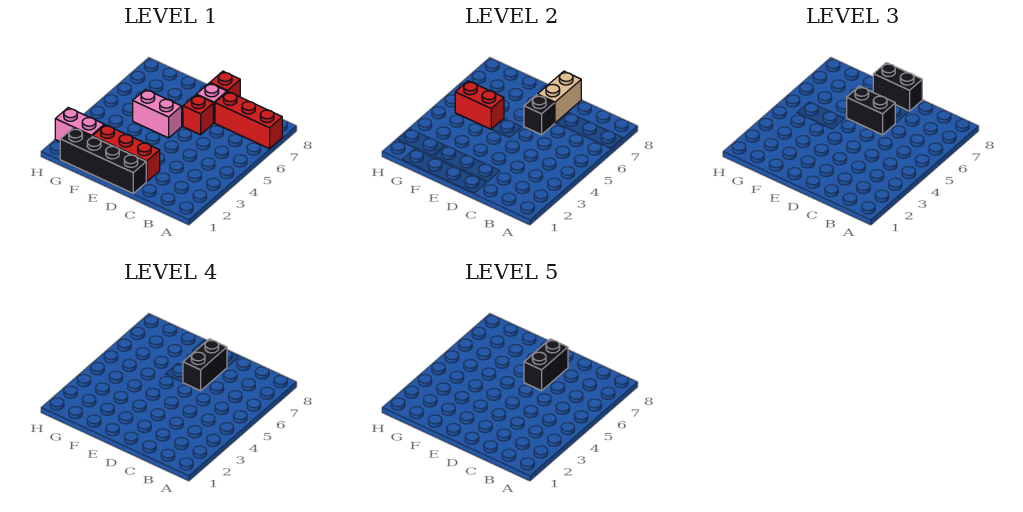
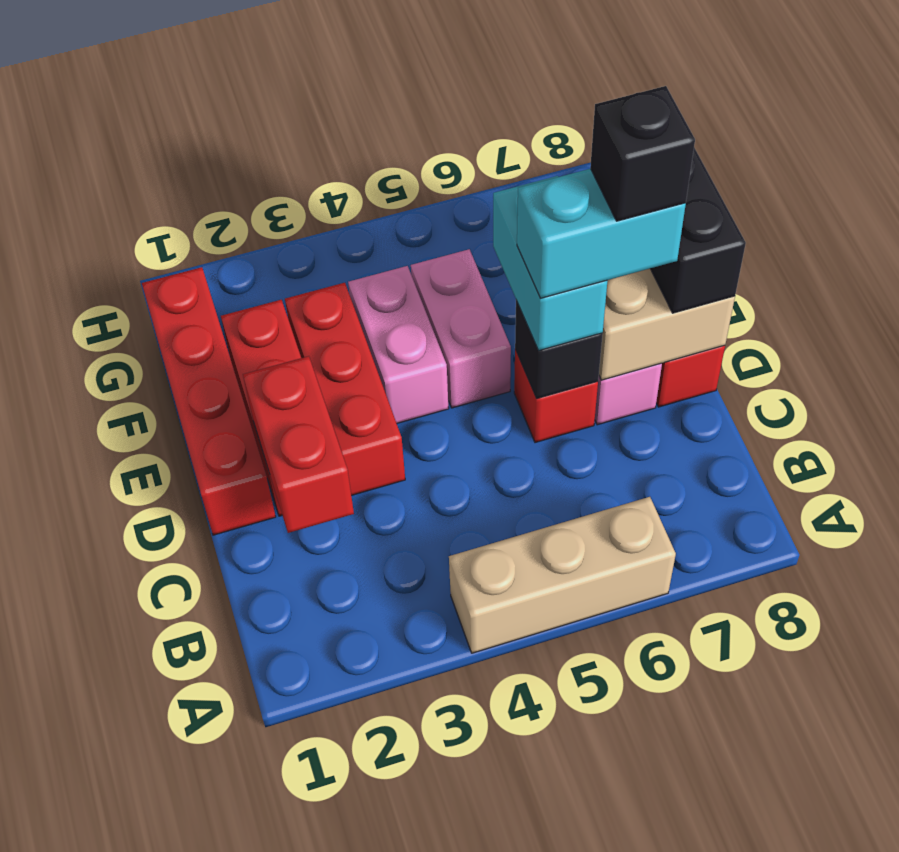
none -> tan 1x3 brick [449,497,676,653]
red 1x3 brick [215,92,282,149] -> red 1x3 brick moved to [285,283,405,496]
black 1x4 brick [60,128,146,193] -> red 1x4 brick [142,267,276,535]
black 1x2 brick [847,86,895,135] -> cyan 1x2 brick [493,176,607,351]
black 1x2 brick [183,339,227,391] -> cyan 1x2 brick [517,169,686,298]
black 1x2 brick [524,339,568,391] -> black 1x1 brick [590,86,695,221]
red 1x2 brick [455,81,504,129] -> red 1x2 brick moved to [243,356,354,533]
pink 1x2 brick [55,108,104,141] -> pink 1x2 brick moved to [348,266,449,423]

